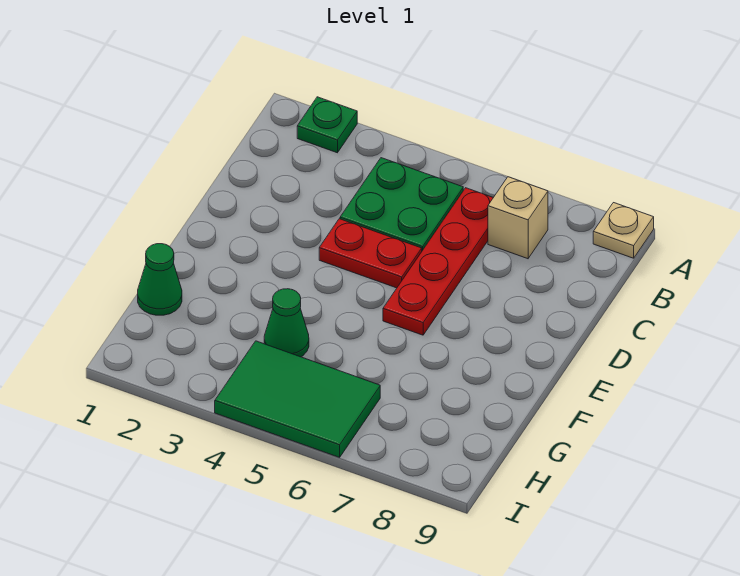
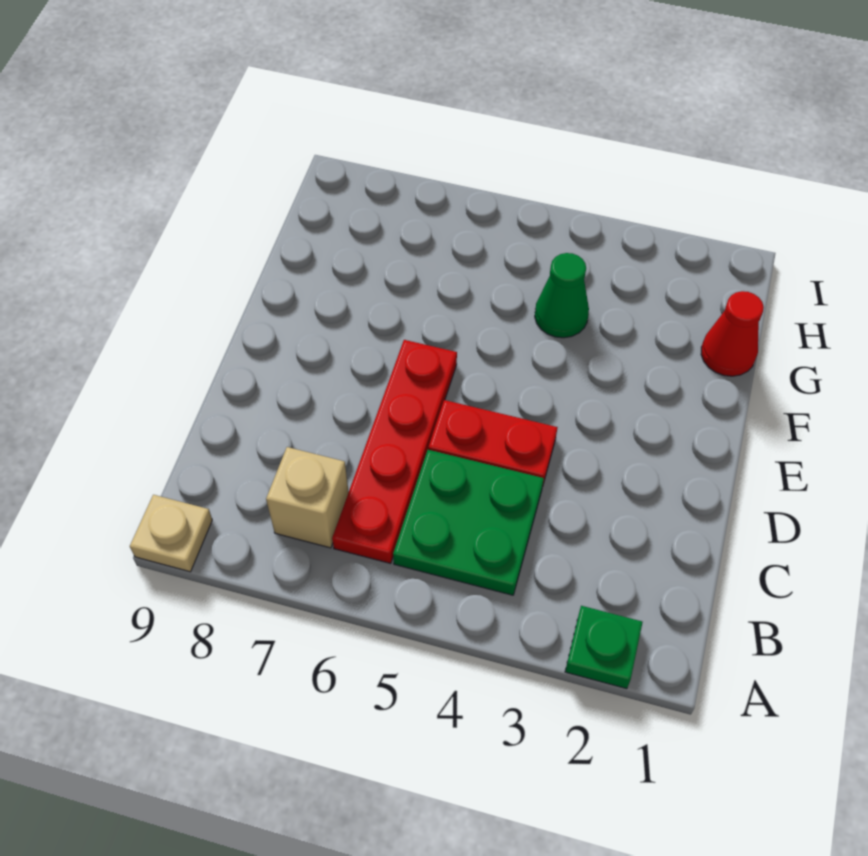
green 1x1 cone [138,244,182,315] -> red 1x1 cone [701,291,764,376]
green 2x3 tile [215,341,380,457] -> none

